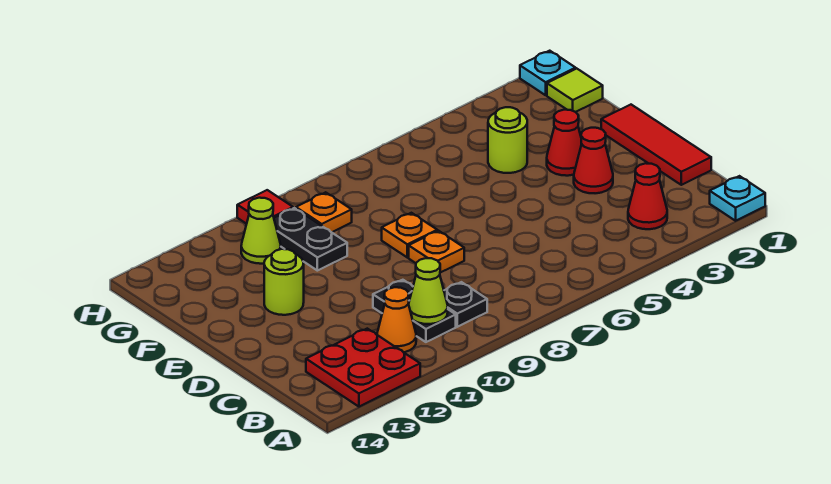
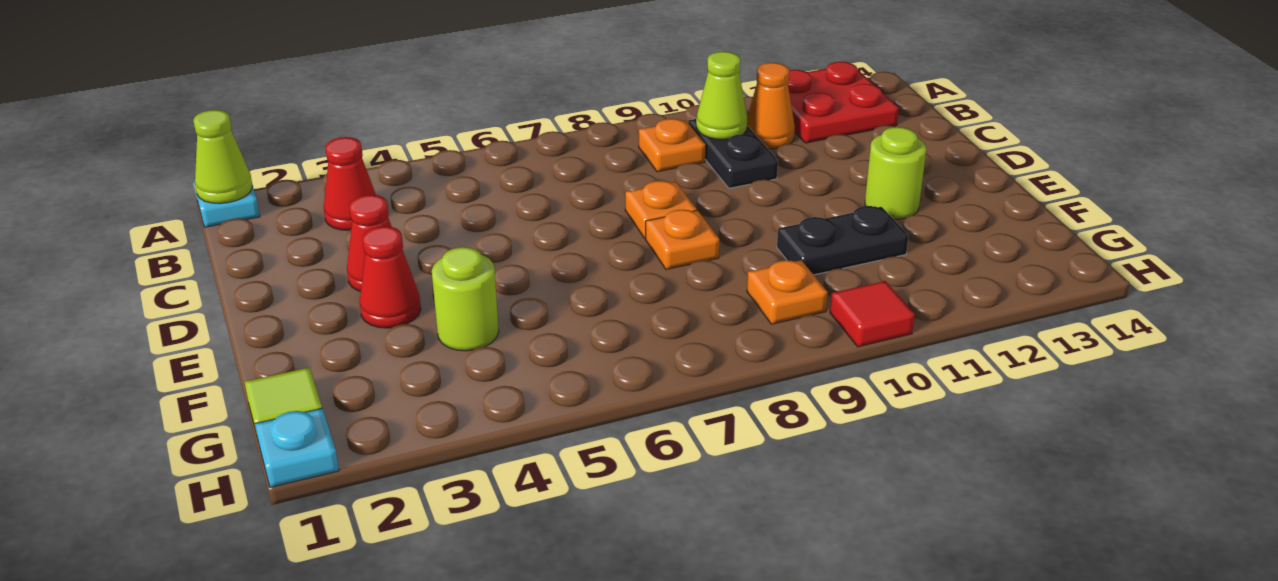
black 1x1 plate [444,282,487,327] -> orange 1x1 plate [639,119,706,172]
red 1x3 tile [601,105,711,185] -> none
black 1x2 plate [274,208,347,271] -> black 1x2 plate turned to [777,206,909,275]
lime 1x1 cone [241,198,281,264] -> lime 1x1 cone moved to [193,110,252,204]

